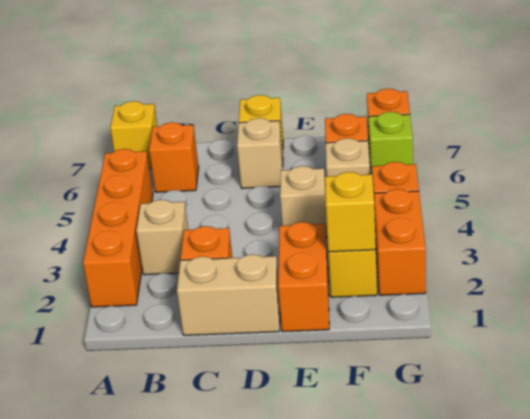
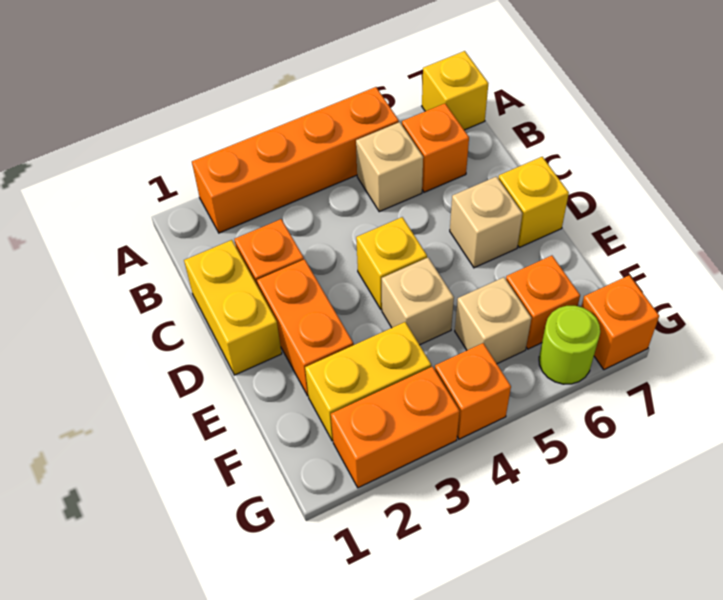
tan 1x1 brick [136,200,188,275] -> tan 1x1 brick moved to [356,122,423,212]
tan 1x2 brick [177,254,280,335] -> yellow 1x2 brick [184,240,282,375]
orange 1x2 brick [278,222,329,332] -> orange 1x2 brick turned to [257,259,353,396]
yellow 1x1 brick [325,172,376,252] -> yellow 1x1 brick moved to [356,217,427,309]
lime 1x1 brick [369,112,413,174] -> lime 1x1 round brick [539,306,600,384]

